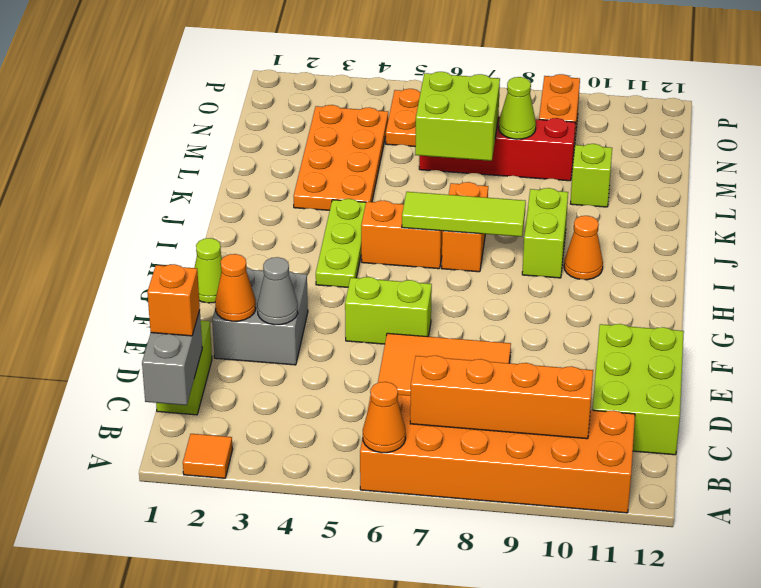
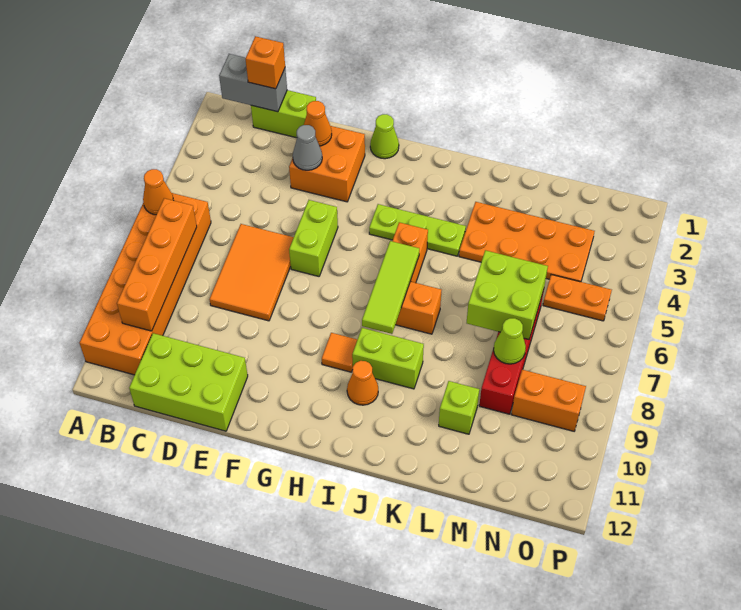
orange 1x1 tile [183,434,233,478] -> orange 1x1 tile moved to [322,333,357,372]
grey 2x2 brick [212,268,308,365] -> orange 2x2 brick [289,126,365,202]

